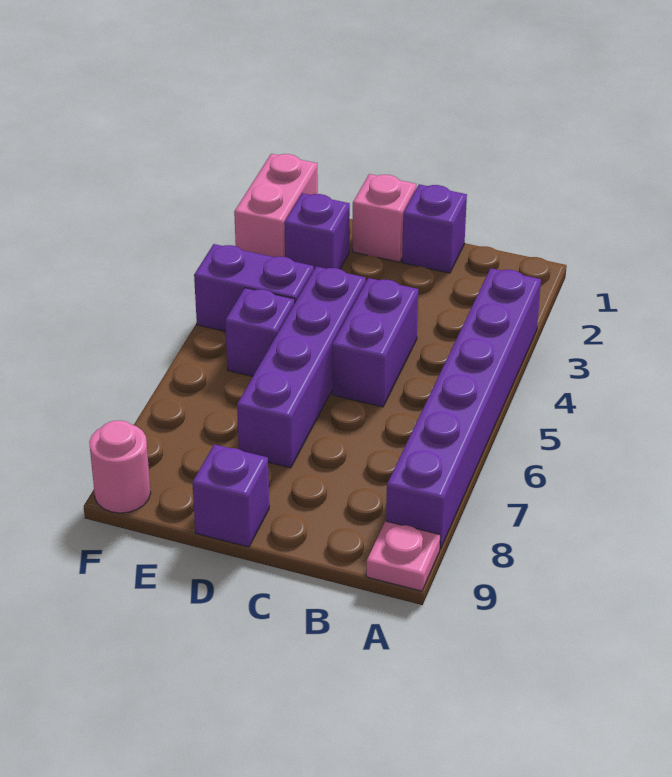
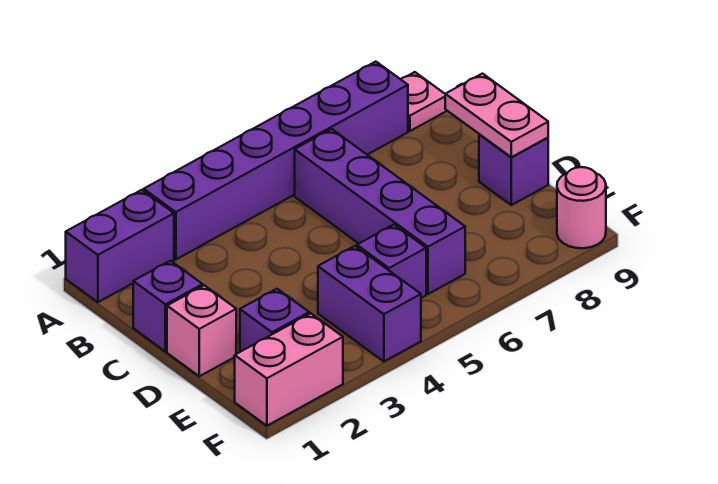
purple 1x2 brick [332,278,418,407] -> purple 1x2 brick moved to [66,190,174,302]
none -> pink 1x2 plate [445,74,548,157]
purple 1x4 brick [237,267,366,468] -> purple 1x4 brick turned to [295,129,465,294]

